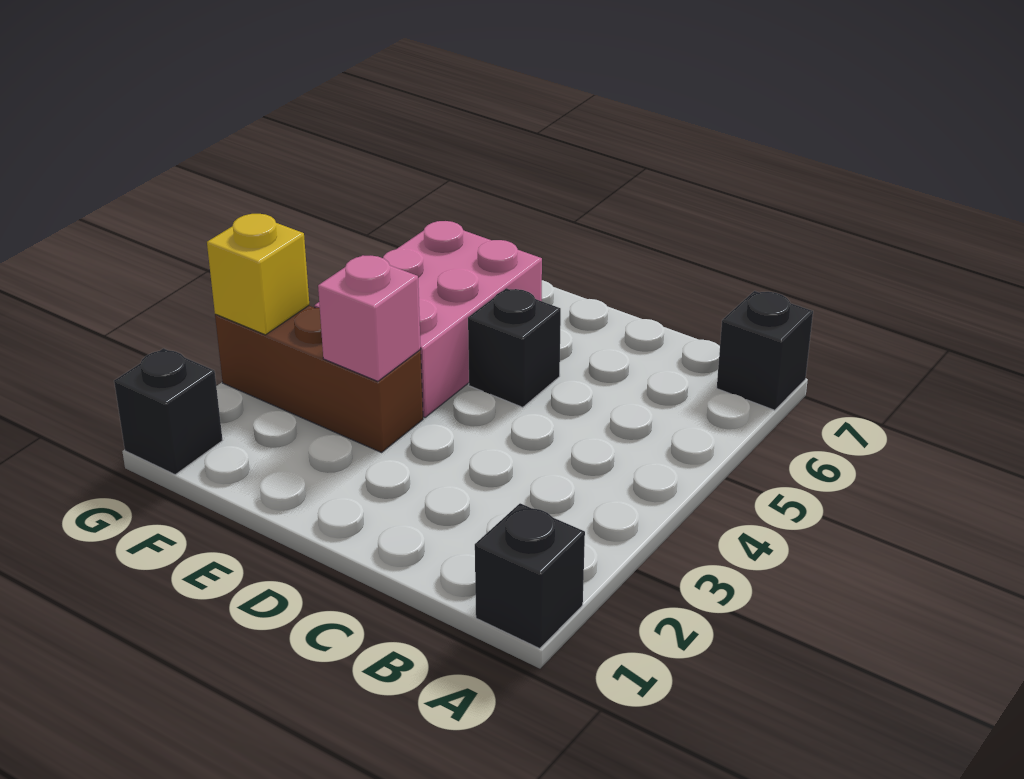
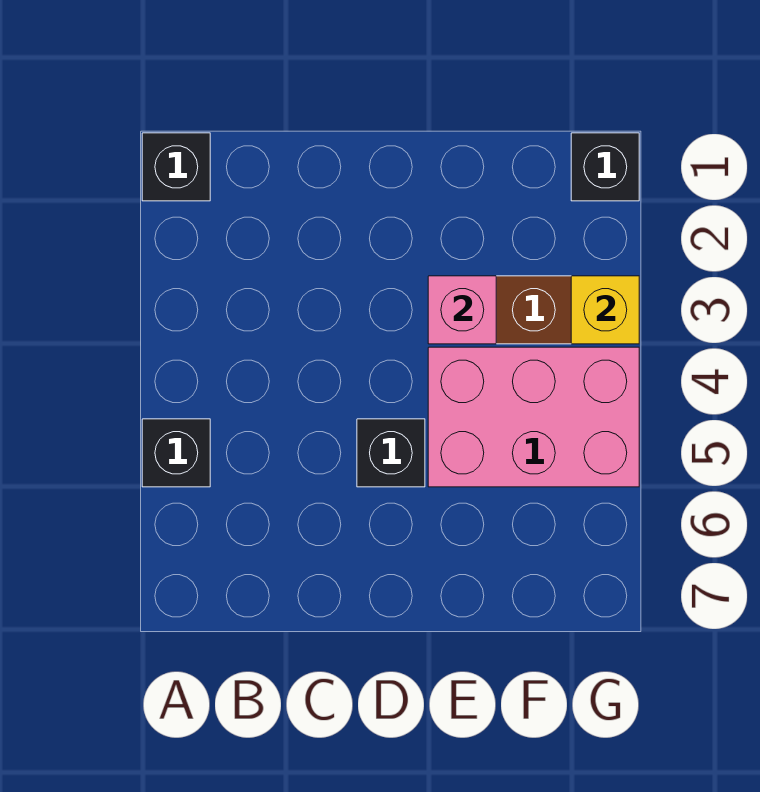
black 1x1 brick [717,291,813,410] -> black 1x1 brick moved to [142,419,210,487]
pink 2x3 brick [314,221,542,418] -> pink 2x3 brick turned to [428,347,639,487]

